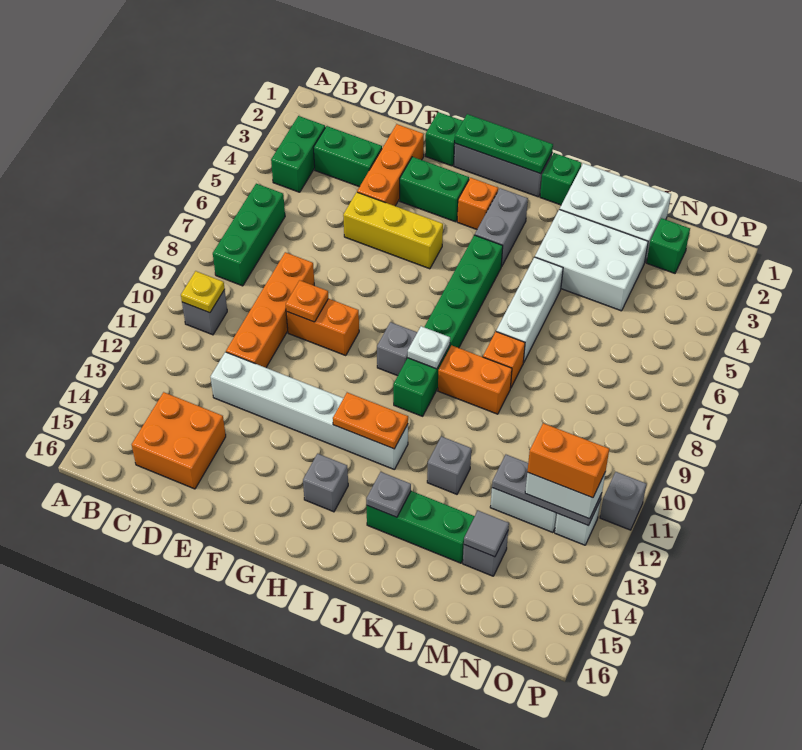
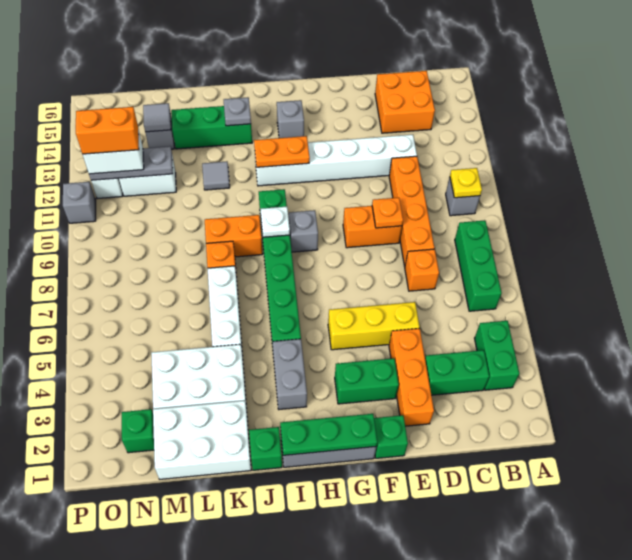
orange 1x1 brick [457,178,498,229] -> orange 1x1 brick moved to [405,249,439,291]
grey 1x1 brick [427,436,471,494] -> grey 1x1 tile [202,161,230,190]

